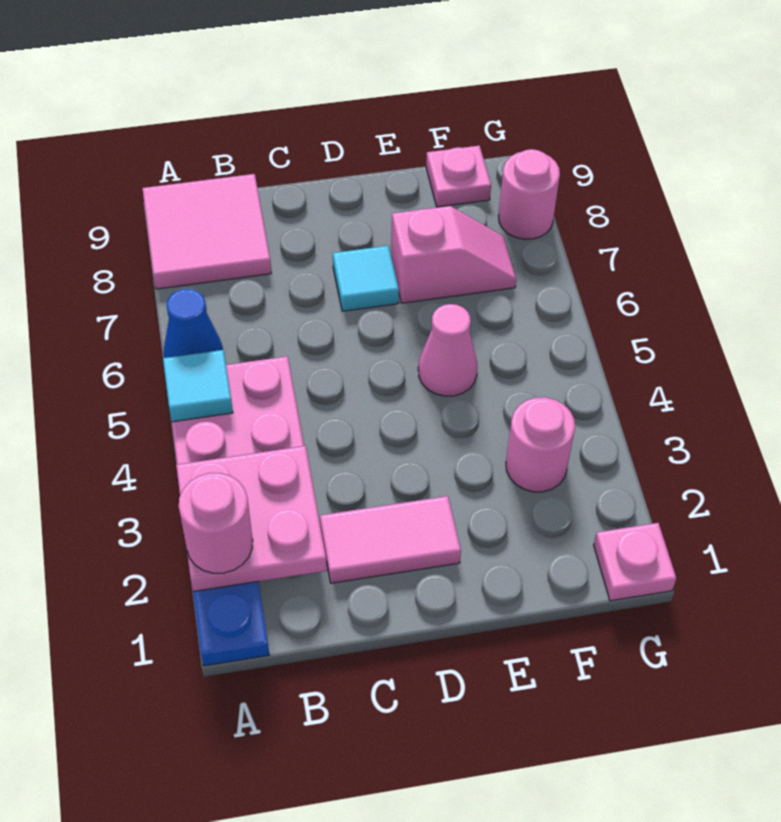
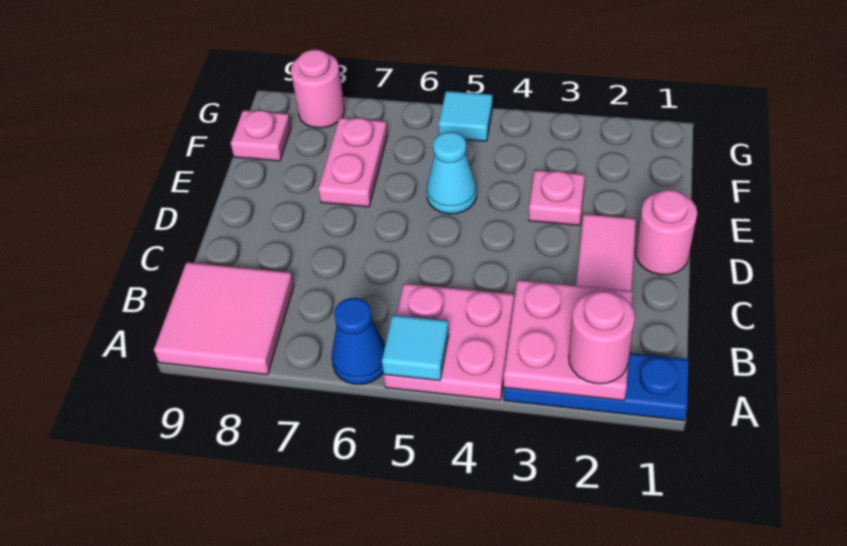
cyan 1x1 tile [333,246,399,311] -> cyan 1x1 tile moved to [439,91,493,141]
pink 1x1 cone [418,304,477,396] -> cyan 1x1 cone [427,132,477,214]
pink 1x2 slope [391,206,516,303] -> pink 1x2 plate [318,118,388,207]
pink 1x1 round brick [506,397,575,492] -> pink 1x1 round brick moved to [635,190,697,275]
pink 1x1 plate [594,523,676,601] -> pink 1x1 plate moved to [529,170,585,225]

